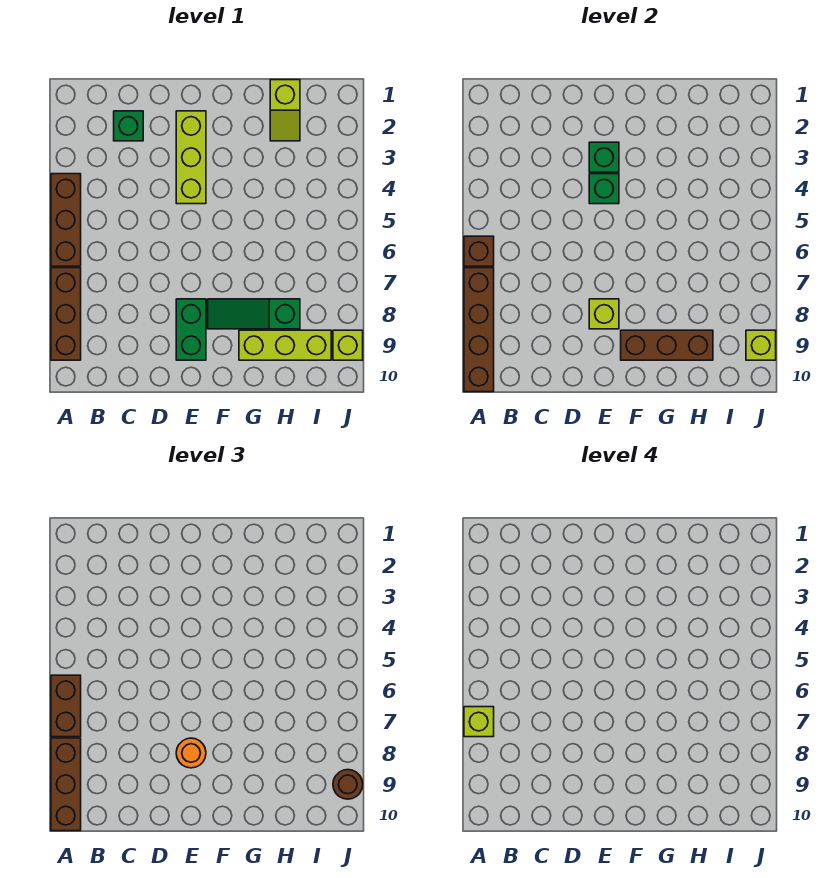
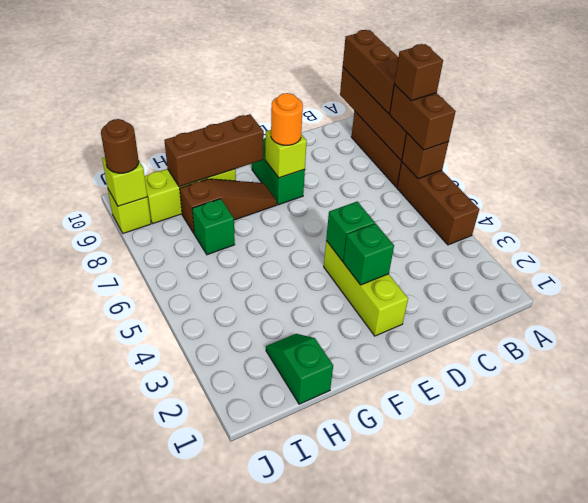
lime 1x1 brick [464,707,494,737] -> brown 1x1 brick [394,44,443,101]
green 1x1 brick [114,111,143,141] -> green 1x1 brick moved to [192,199,235,255]
green 1x3 slope [208,299,300,329] -> brown 1x3 slope [180,179,277,233]
lime 1x2 slope [270,80,300,141] -> green 1x2 slope [266,334,333,404]

